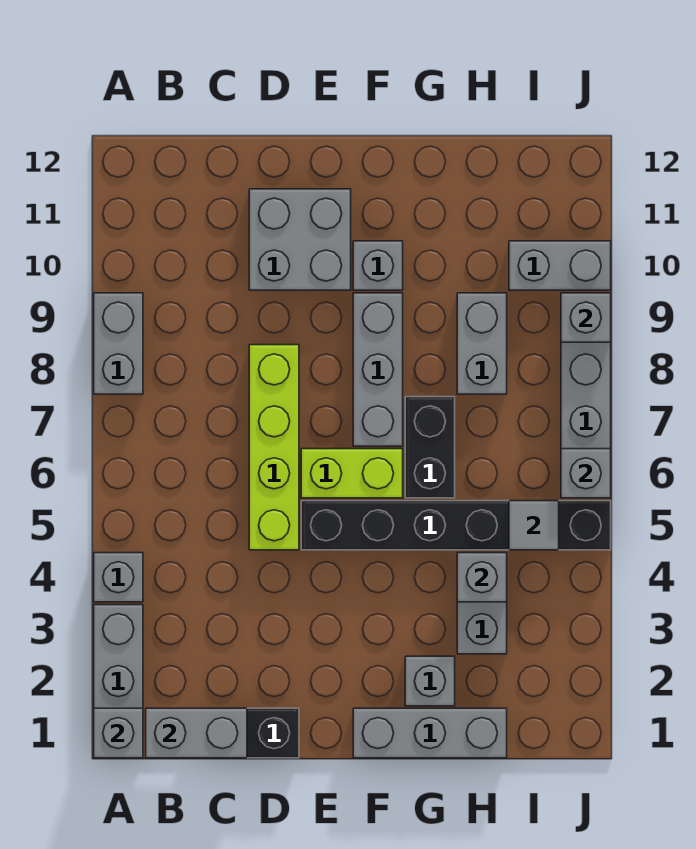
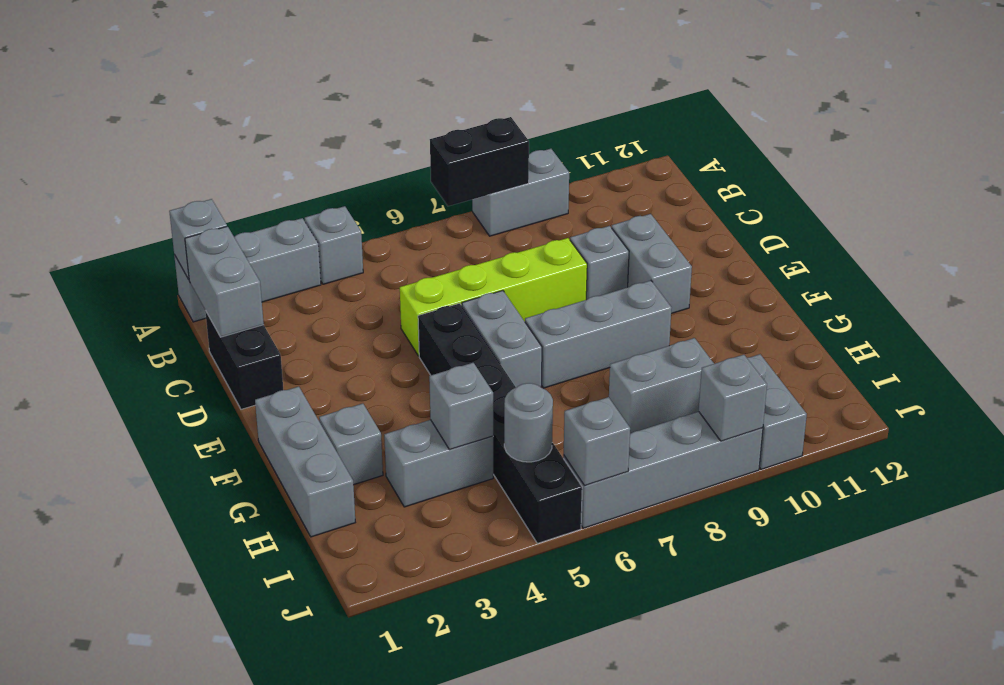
grey 2x2 brick [249,189,351,290] -> grey 1x2 brick [612,214,692,314]
lime 1x2 brick [301,449,403,498] -> grey 1x2 brick [462,291,542,387]
grey 1x1 brick [353,241,403,290] -> grey 1x1 brick moved to [570,226,629,300]
black 1x2 brick [405,397,455,498] -> black 1x2 brick moved to [430,117,529,206]
grey 1x1 tile [509,501,559,550] -> grey 1x1 round brick [504,383,553,462]

